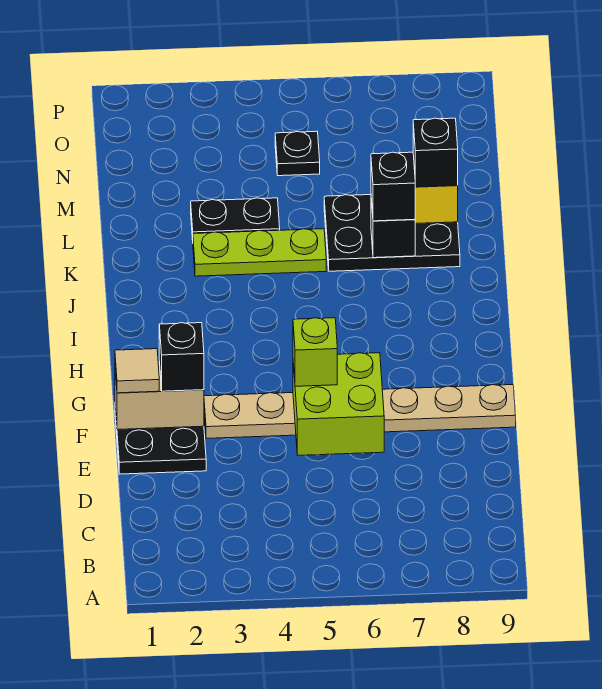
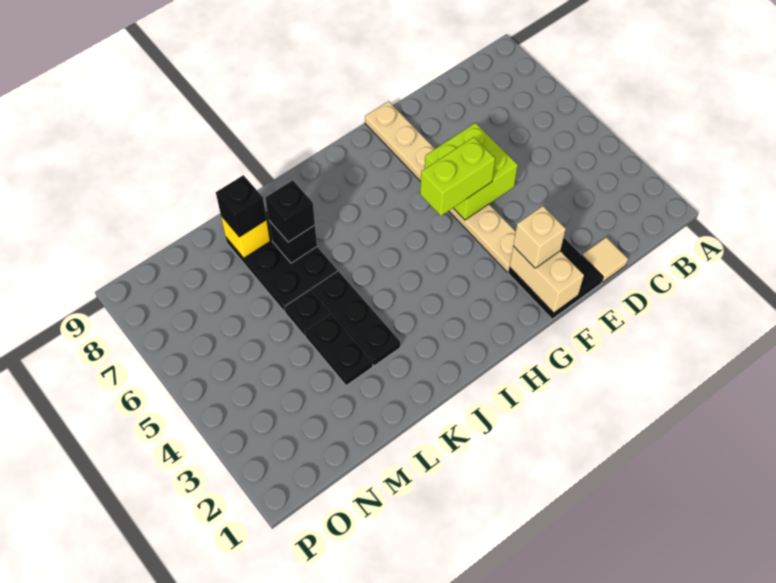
tan 1x1 tile [115,349,159,393] -> tan 1x1 tile moved to [582,237,628,282]
black 1x1 brick [159,323,204,391] -> tan 1x1 brick [513,206,566,268]
lime 1x1 brick [293,318,337,386] -> lime 1x2 brick [420,137,495,216]
lime 1x3 plate [193,229,326,276] -> black 1x3 plate [312,271,400,366]
black 1x1 plate [275,131,320,176] -> black 1x1 plate moved to [284,289,330,336]

